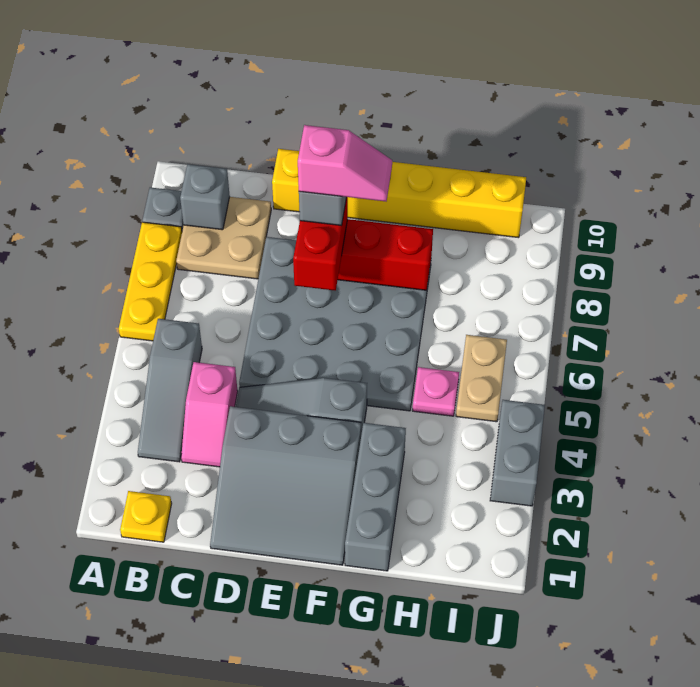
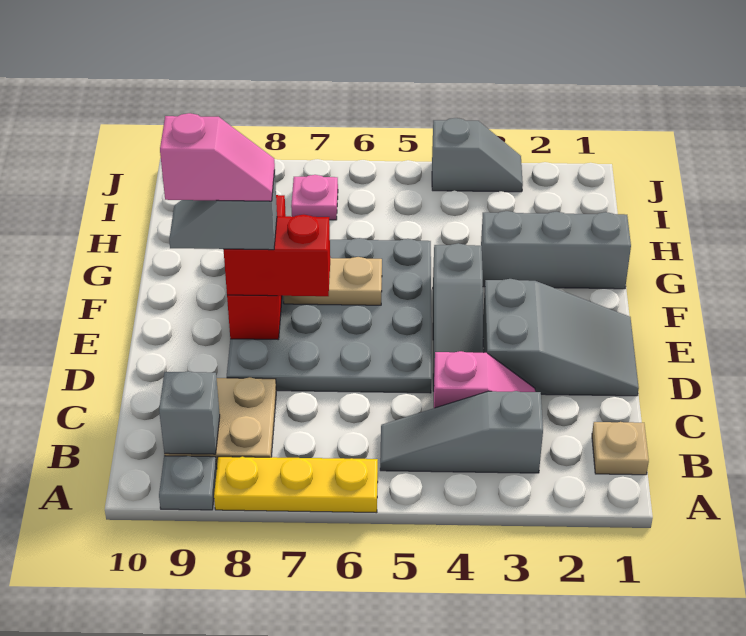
yellow 1x1 plate [120,491,172,542] -> tan 1x1 plate [592,422,649,475]
grey 1x3 slope [138,319,202,462] -> grey 1x3 slope turned to [380,391,543,473]
grey 3x3 slope [210,406,361,565] -> grey 2x3 slope [483,279,639,396]
yellow 1x6 brick [272,149,526,238] -> none
pink 1x2 slope [298,125,392,201] -> pink 1x2 slope turned to [160,113,275,201]
pink 1x1 plate [413,367,459,416] -> pink 1x1 plate moved to [291,175,338,220]
tan 1x2 plate [456,335,507,422] -> tan 1x2 plate moved to [284,257,382,305]
grey 1x2 brick [490,400,545,506] -> grey 1x2 slope [432,118,523,192]

